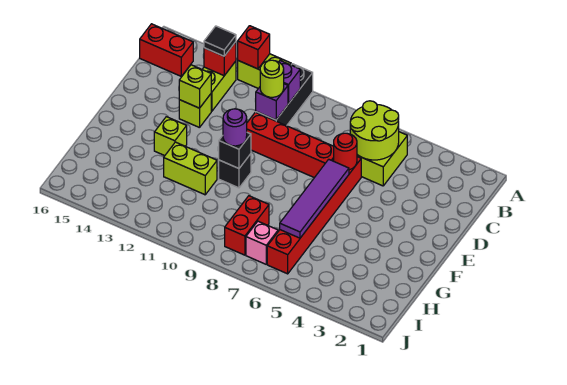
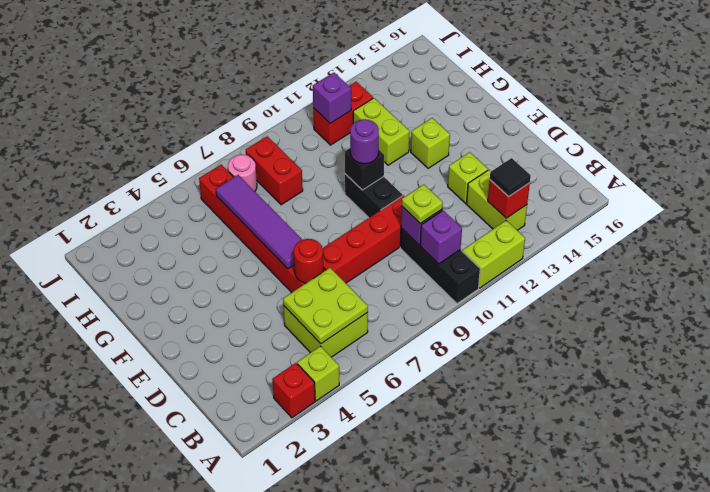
red 1x1 brick [238,26,270,69] -> red 1x1 brick moved to [272,363,315,418]
lime 2x2 round brick [350,101,399,160] -> lime 2x2 plate [283,268,368,344]
red 1x2 brick [140,24,193,76] -> red 1x2 brick moved to [313,82,373,145]
lime 1x1 round brick [260,60,284,97] -> lime 1x1 plate [402,185,443,224]
lime 1x1 brick [179,65,211,108] -> lime 1x1 brick moved to [297,346,339,401]
black 1x1 brick [219,154,251,188] -> black 1x2 brick [345,174,403,218]
lime 1x2 brick [164,142,217,195] -> lime 1x2 brick turned to [353,98,410,165]
pink 1x1 brick [246,221,278,264] -> pink 1x1 round brick [228,155,257,191]
none -> purple 1x1 brick [313,73,351,123]

